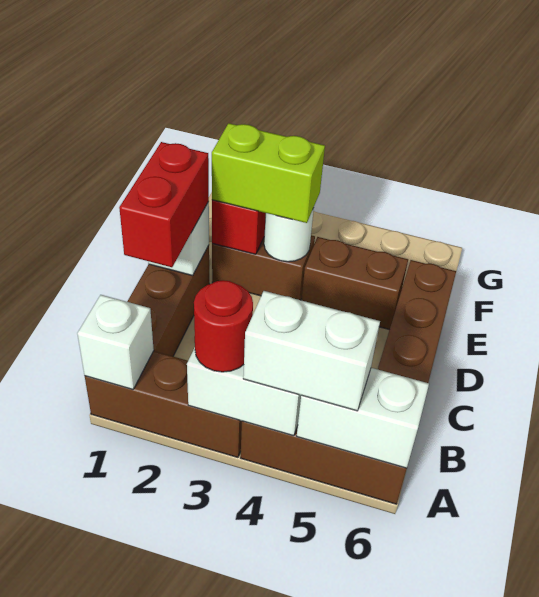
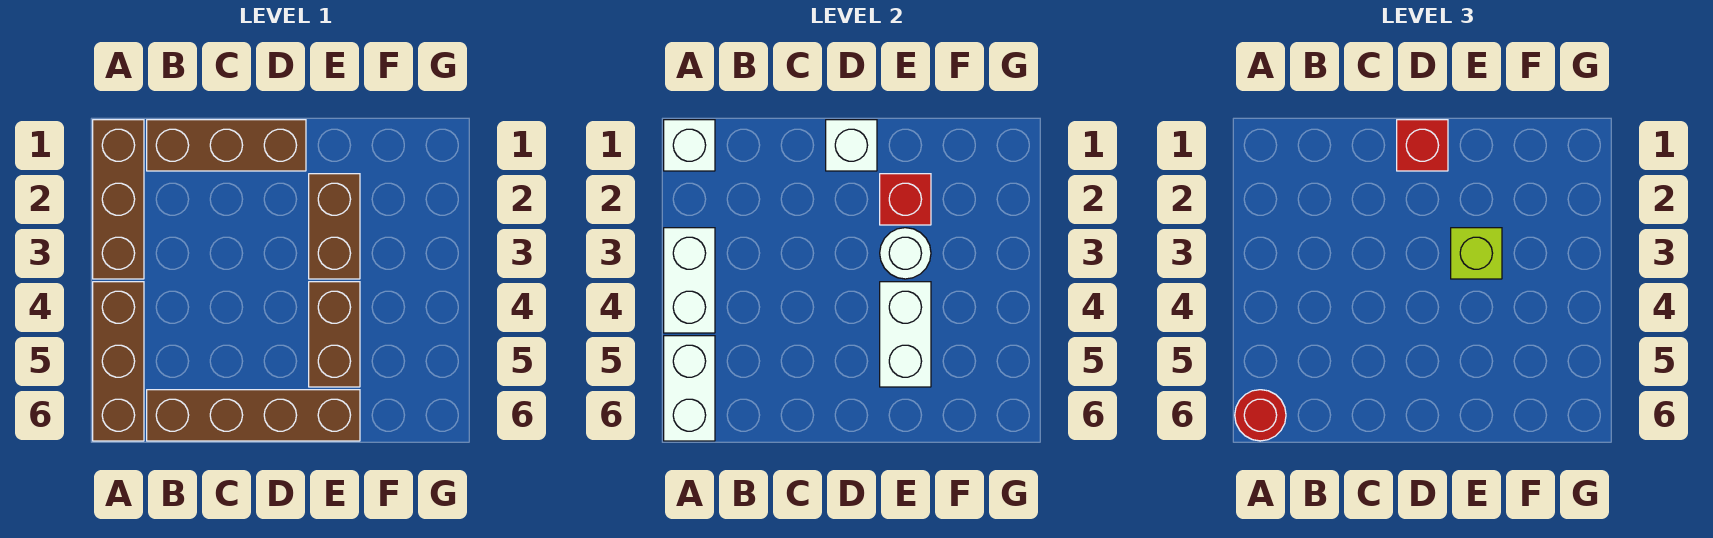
red 1x1 round brick [194,280,253,372] -> red 1x1 round brick moved to [1235,390,1286,441]
white 1x2 brick [243,291,380,411] -> white 1x2 brick moved to [880,282,931,387]
red 1x2 brick [119,142,209,267] -> red 1x1 brick [1397,120,1448,171]
lime 1x2 brick [212,123,325,223] -> lime 1x1 brick [1451,228,1502,279]

